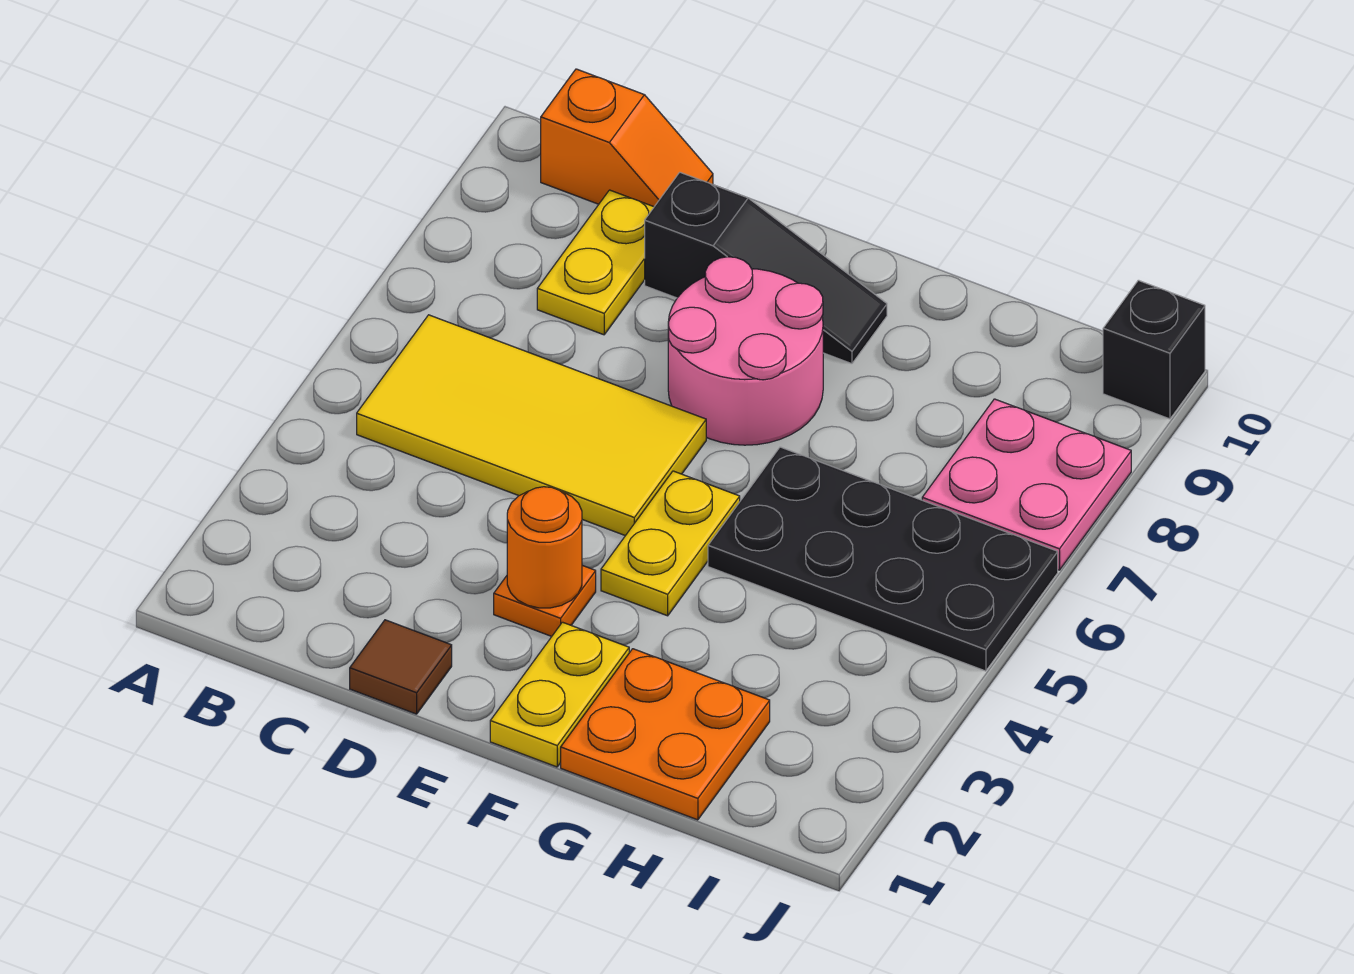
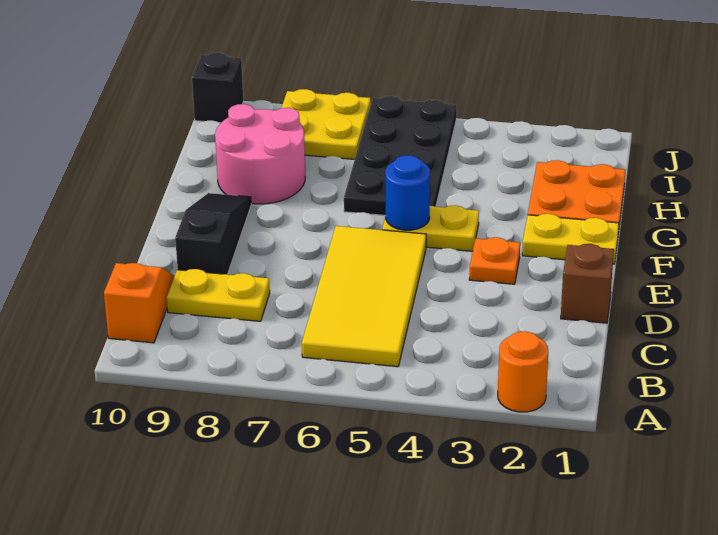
brown 1x1 tile [350,620,452,714] -> brown 1x1 brick [561,244,614,323]
orange 1x1 round brick [507,487,582,608] -> orange 1x1 round brick moved to [498,331,548,412]
pink 2x2 round brick [668,257,823,445] -> pink 2x2 round brick moved to [215,104,305,204]
none -> blue 1x1 round brick [385,155,430,230]
pink 2x2 plate [922,399,1131,570] -> yellow 2x2 plate [281,89,371,159]

